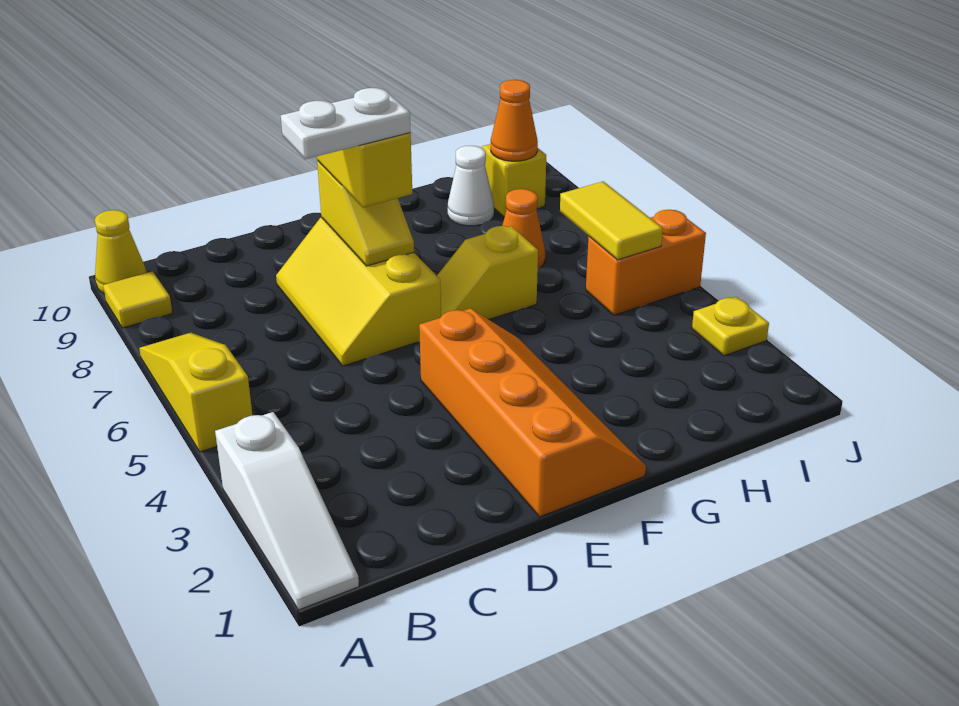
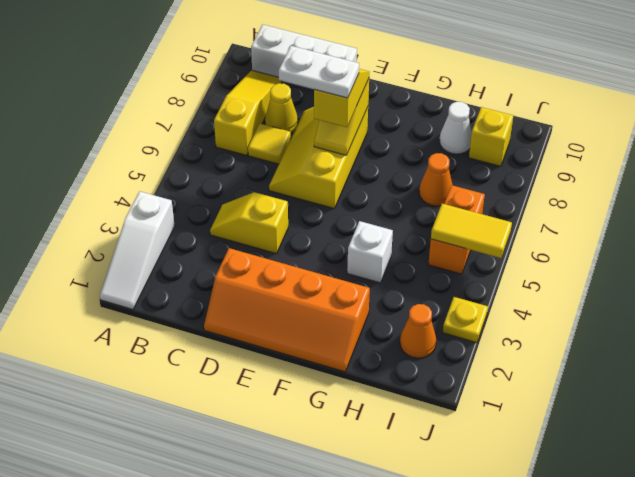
yellow 1x3 slope [139,333,253,452] -> yellow 1x3 slope moved to [214,70,282,155]
yellow 1x1 tile [103,271,172,328] -> yellow 1x1 tile moved to [248,124,291,164]
yellow 1x1 cone [95,210,147,294] -> yellow 1x1 cone moved to [265,83,298,133]
none -> white 1x3 brick [251,25,357,90]
orange 2x4 slope [419,309,646,517] -> orange 2x4 slope turned to [204,248,370,372]
yellow 1x2 slope [437,226,538,320] -> yellow 1x2 slope moved to [210,192,288,254]
none -> white 1x1 brick [347,221,393,283]
orange 1x2 brick [586,210,706,315] -> orange 1x2 brick turned to [428,185,485,274]
yellow 1x2 tile [560,181,663,260] -> yellow 1x2 tile turned to [431,204,512,258]
orange 1x1 cone [491,80,538,161] -> orange 1x1 cone moved to [400,304,436,358]

